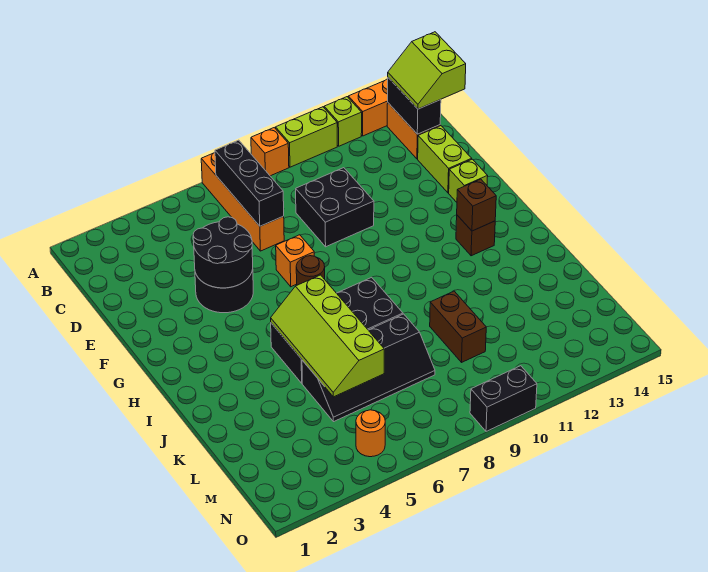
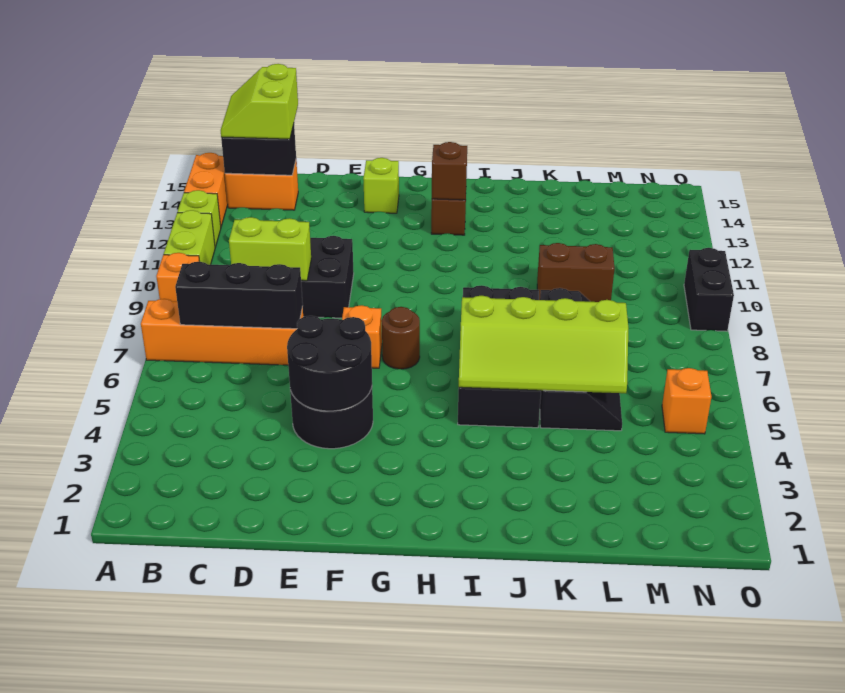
lime 2x2 slope [388,32,466,109] -> lime 2x2 slope turned to [221,64,298,139]
lime 1x2 brick [418,126,472,193] -> lime 1x2 brick moved to [229,217,311,281]
orange 1x1 round brick [356,410,385,457] -> orange 1x1 brick [662,368,711,434]

